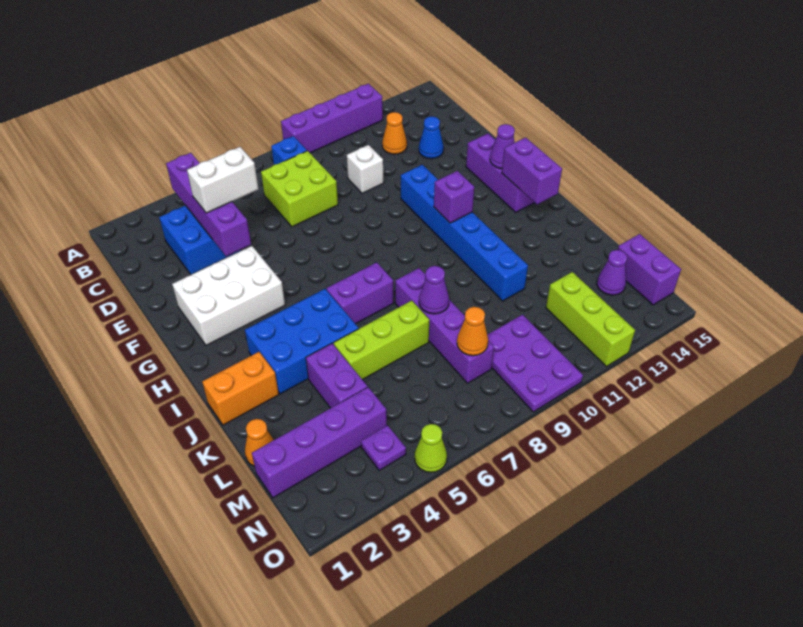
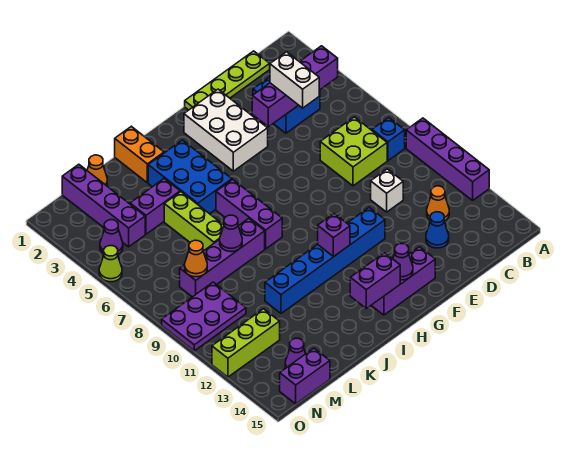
none -> lime 1x4 plate [185,51,270,110]
purple 1x2 brick [327,262,393,324] -> purple 1x3 brick [216,180,282,249]
purple 1x1 plate [361,425,406,470] -> purple 1x1 cone [100,220,123,254]

